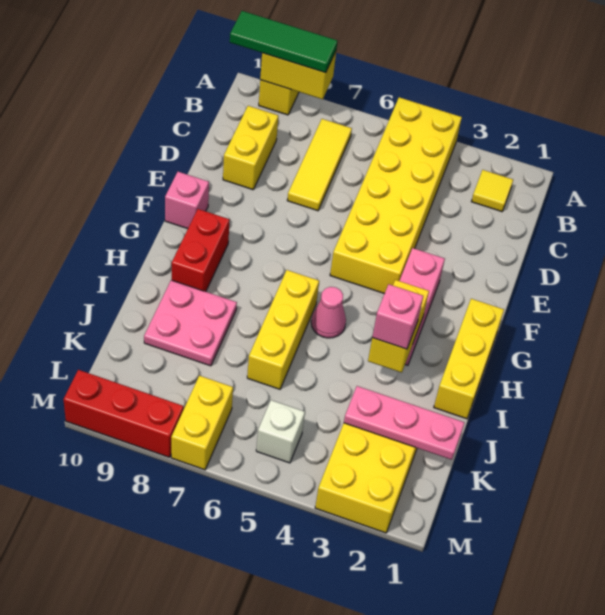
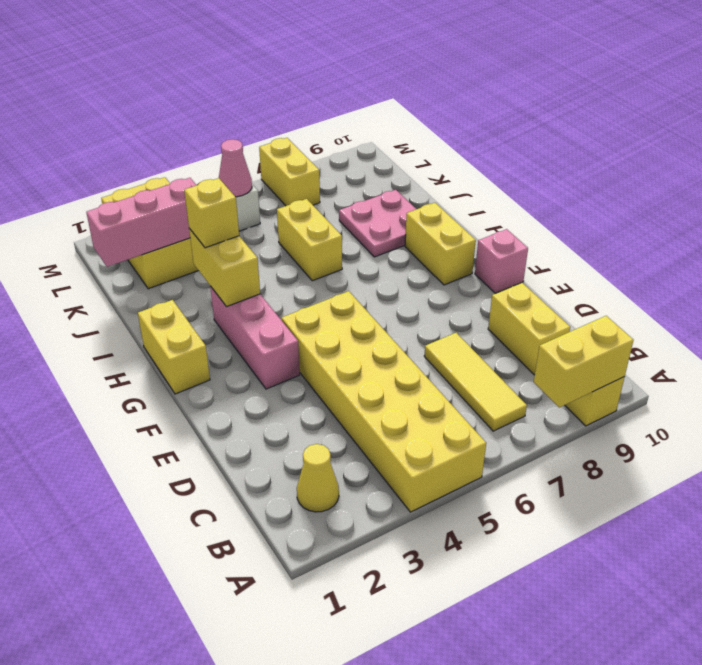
green 1x3 tile [230,11,337,73] -> none
yellow 1x1 tile [471,170,513,212] -> yellow 1x1 cone [297,444,339,512]
yellow 1x3 brick [434,299,504,419] -> yellow 1x2 brick [138,300,210,394]
red 1x2 brick [172,209,230,292] -> yellow 1x2 brick [405,203,476,285]
pink 1x1 cone [311,287,346,338] -> pink 1x1 cone moved to [219,139,252,197]
yellow 1x3 brick [247,270,319,389] -> yellow 1x2 brick [277,199,342,281]
pink 1x1 brick [372,284,423,349] -> yellow 1x1 brick [184,178,239,248]
pink 1x3 plate [344,386,465,460] -> pink 1x3 brick [86,178,196,267]
red 1x3 brick [63,370,183,457] -> none

